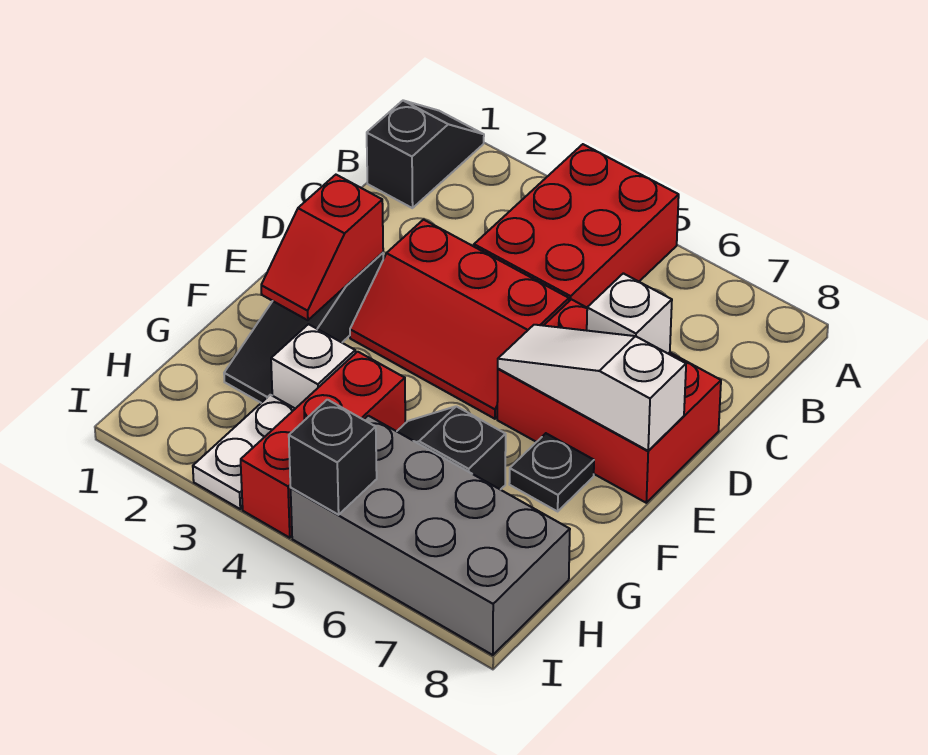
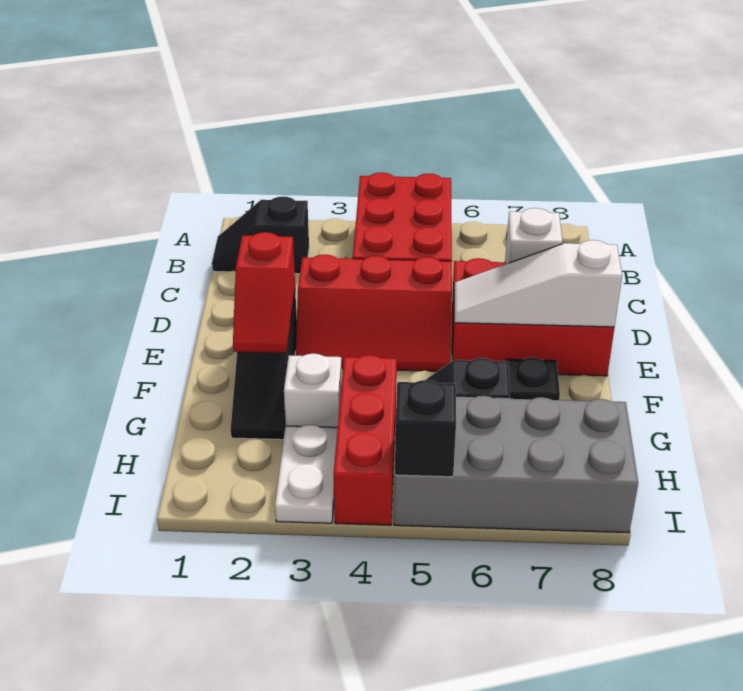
black 1x2 slope [367,101,484,208] -> black 1x2 slope turned to [212,196,309,274]

